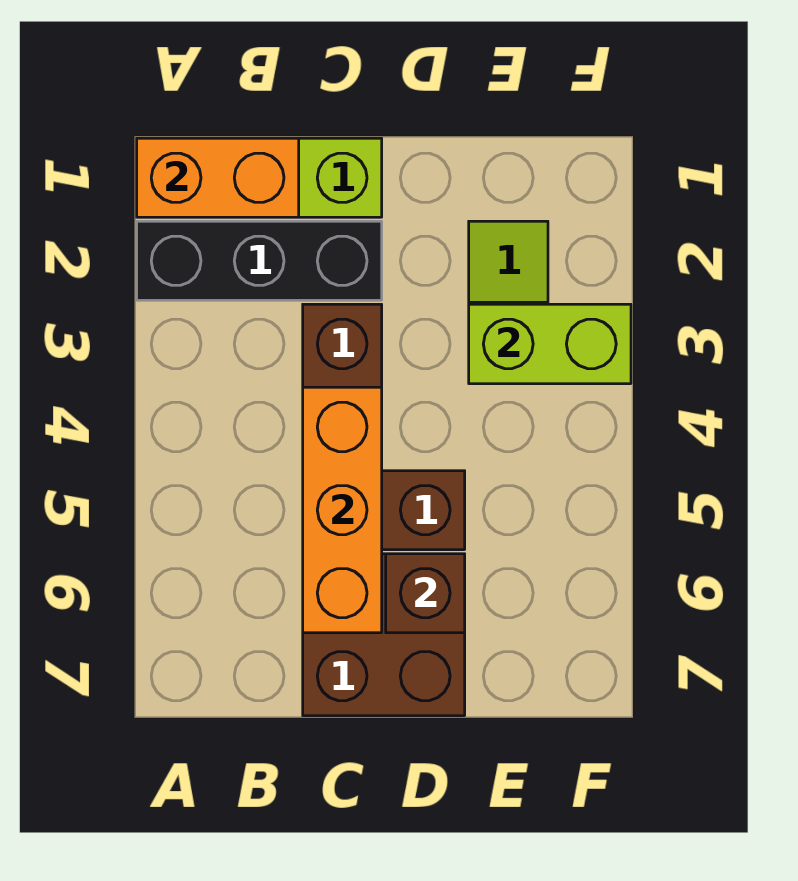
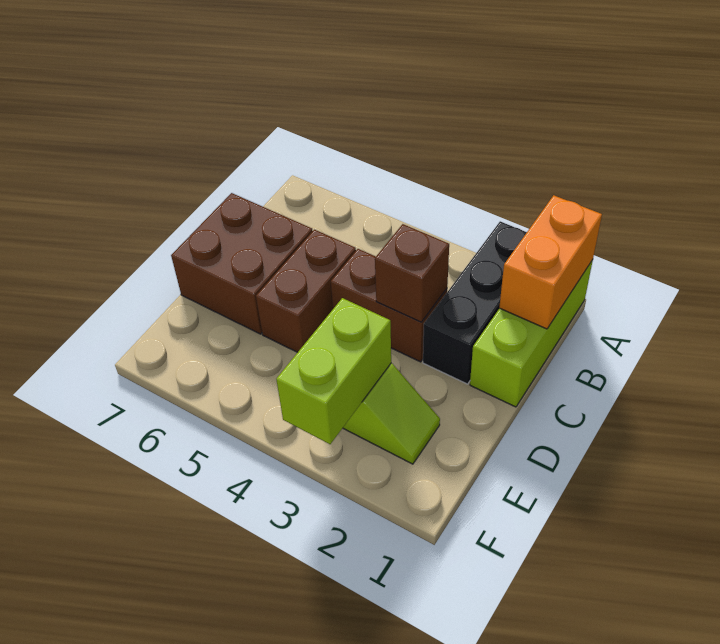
orange 1x3 brick [303,387,382,633] -> none
brown 1x1 brick [386,554,465,633] -> brown 1x1 brick moved to [375,224,449,322]

